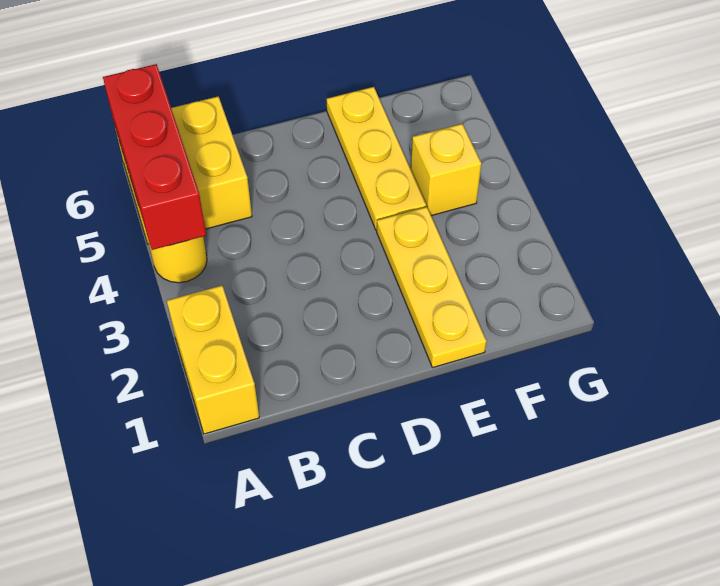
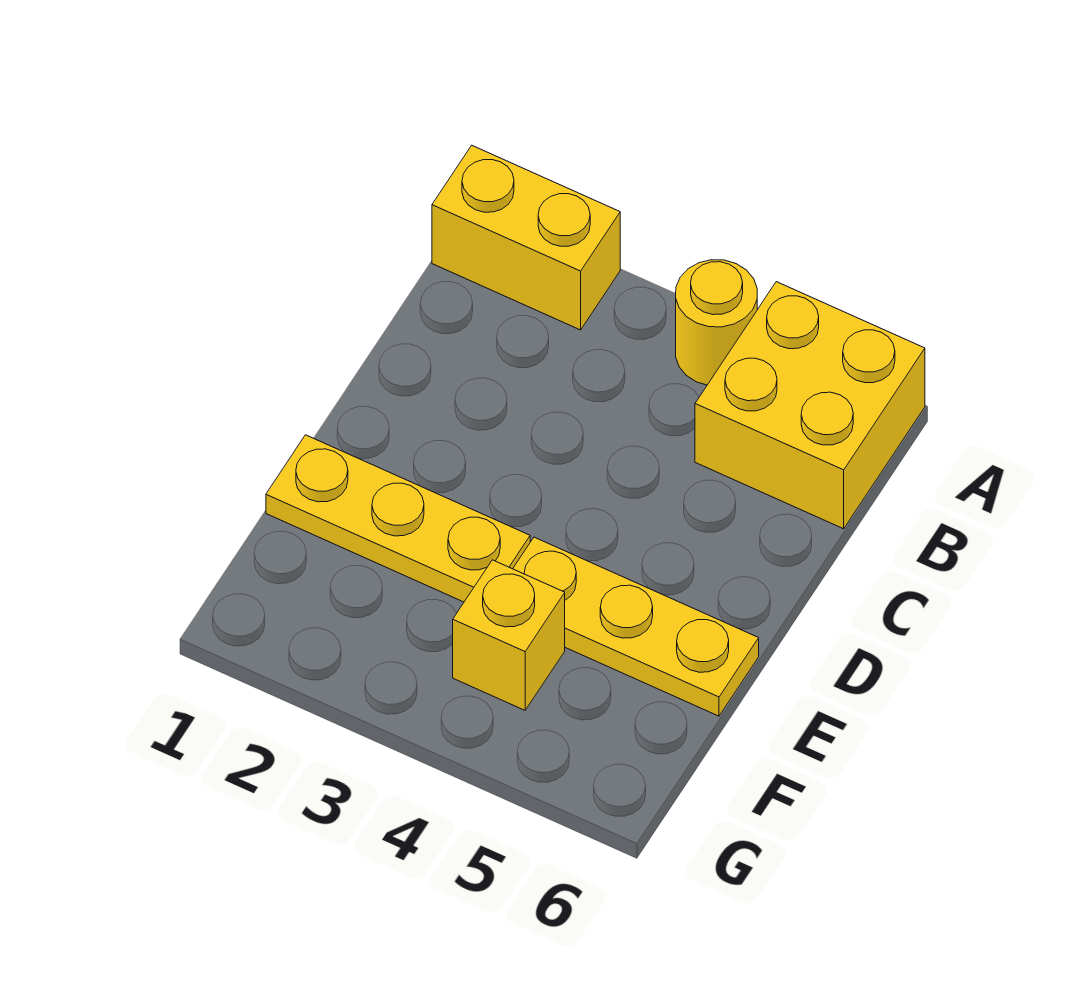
red 1x3 brick [103,64,206,250] -> none

